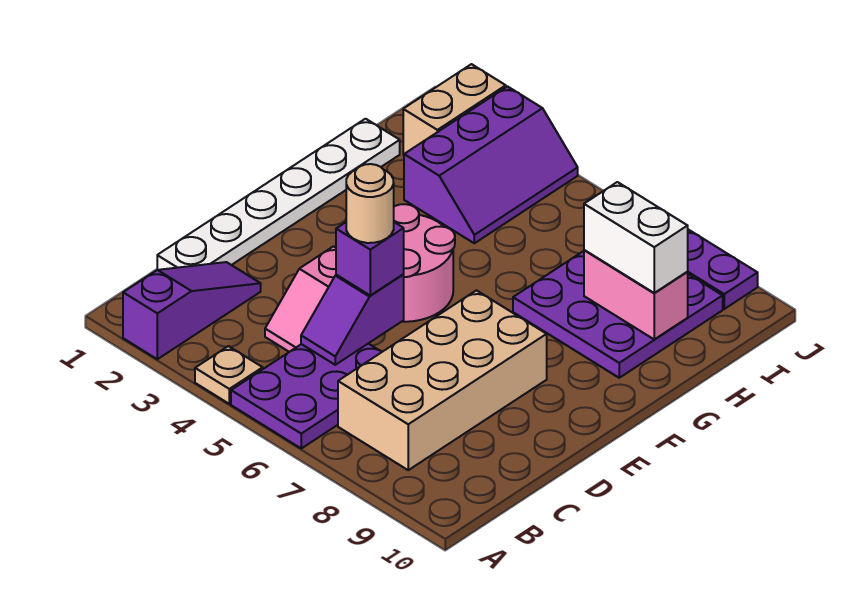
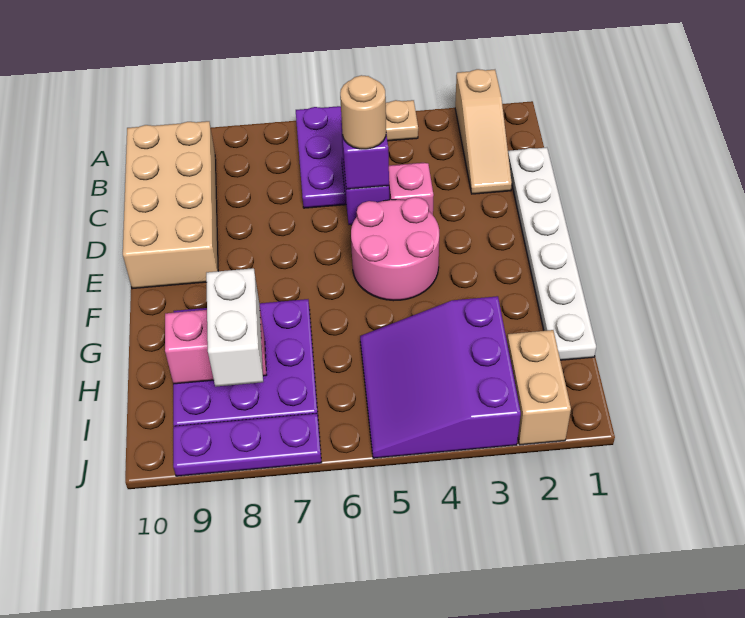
purple 1x3 slope [123,262,261,359] -> tan 1x3 slope [455,69,512,194]
tan 2x4 brick [338,290,547,470] -> tan 2x4 brick moved to [123,121,218,289]
purple 2x3 slope [404,87,578,243] -> purple 3x3 slope [360,296,521,458]
white 1x2 brick [584,182,688,293] -> white 1x2 brick turned to [206,268,263,387]

